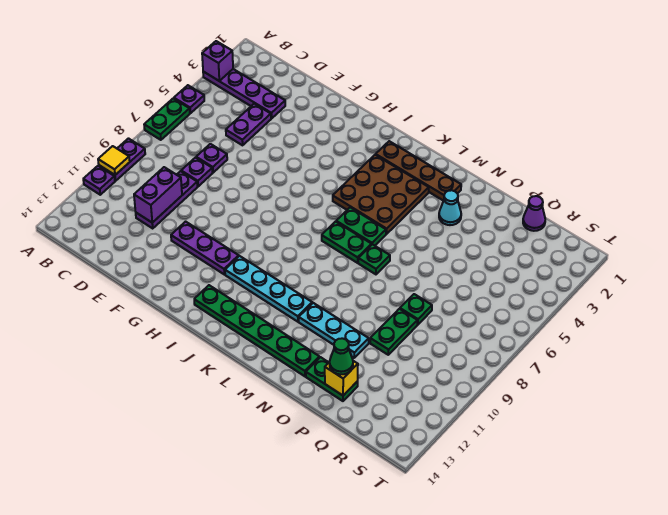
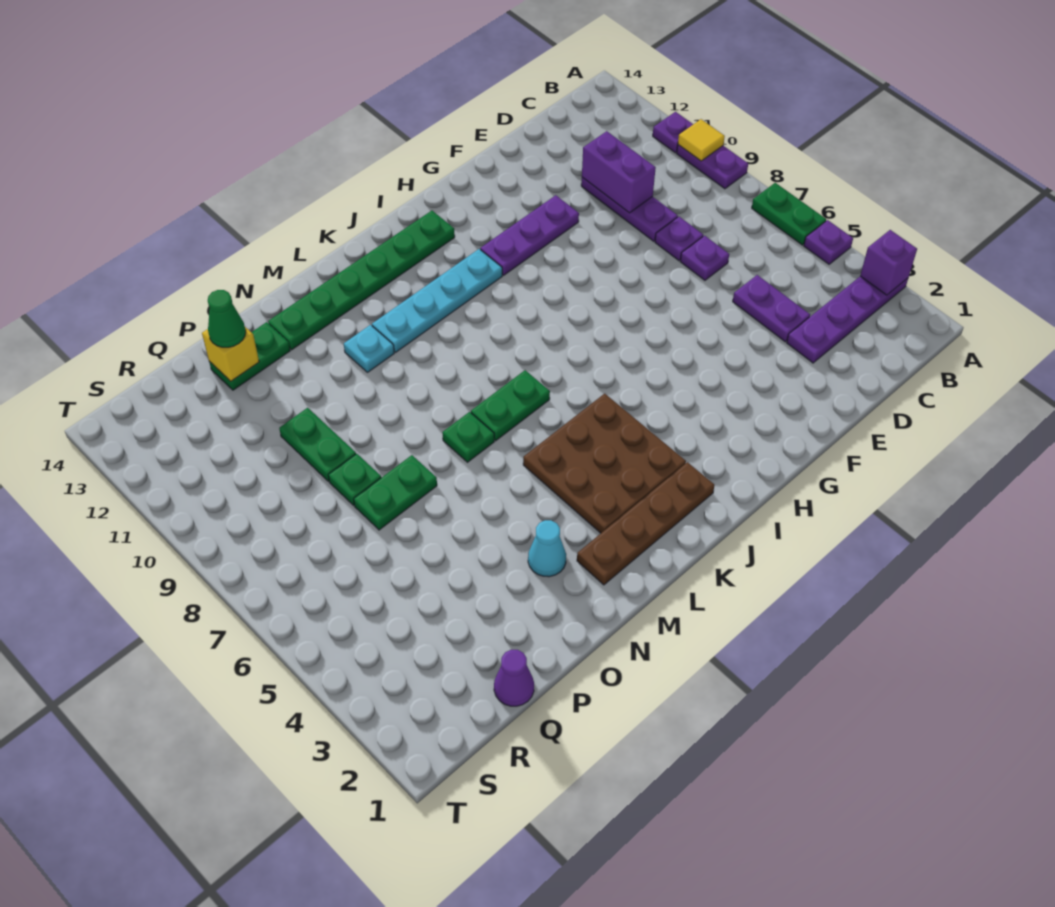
green 1x2 plate [336,208,386,246] -> green 1x2 plate moved to [354,455,437,530]
cyan 1x3 plate [299,303,369,358] -> cyan 1x1 plate [344,325,394,372]

